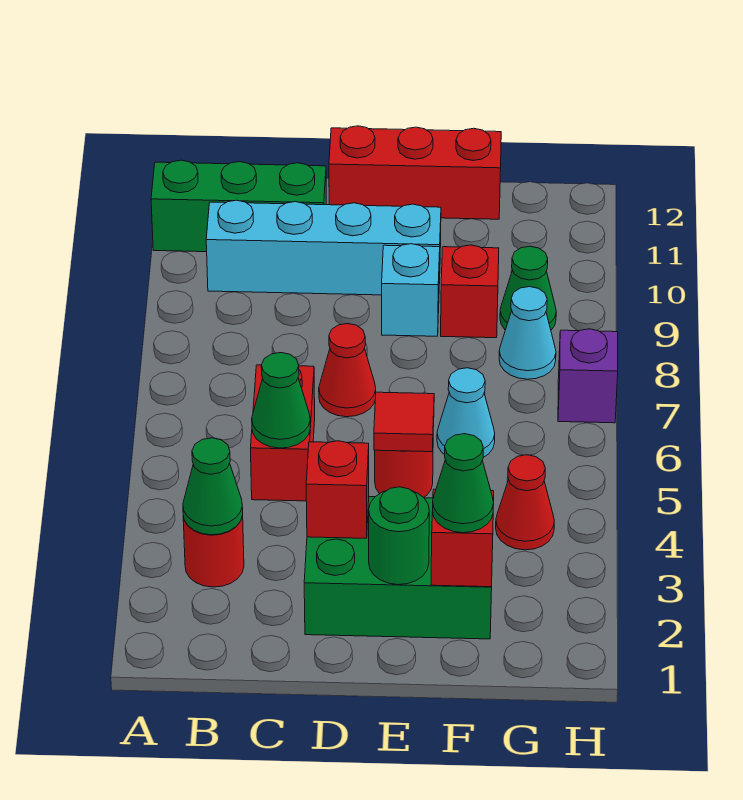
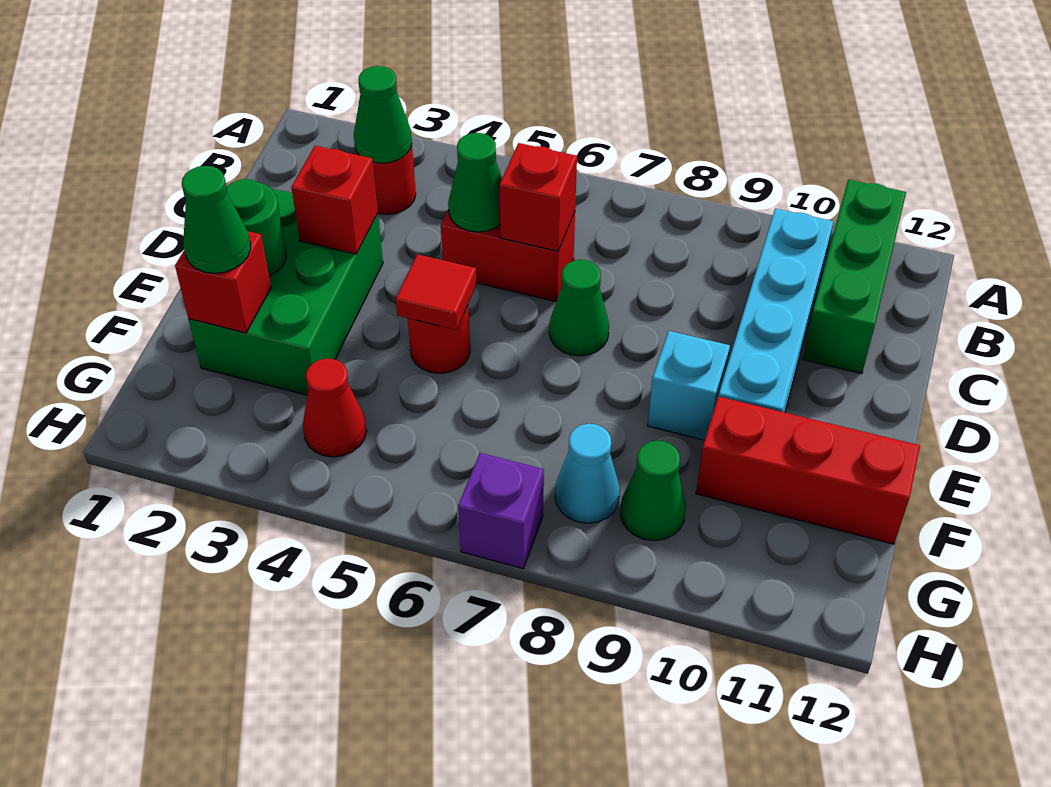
red 1x1 cone [319,324,376,417] -> green 1x1 cone [549,260,609,356]
red 1x3 brick [329,126,501,219] -> red 1x3 brick turned to [696,397,920,544]
cyan 1x1 cone [437,368,495,457] -> none
red 1x1 brick [441,245,499,338] -> red 1x1 brick moved to [499,143,577,251]

